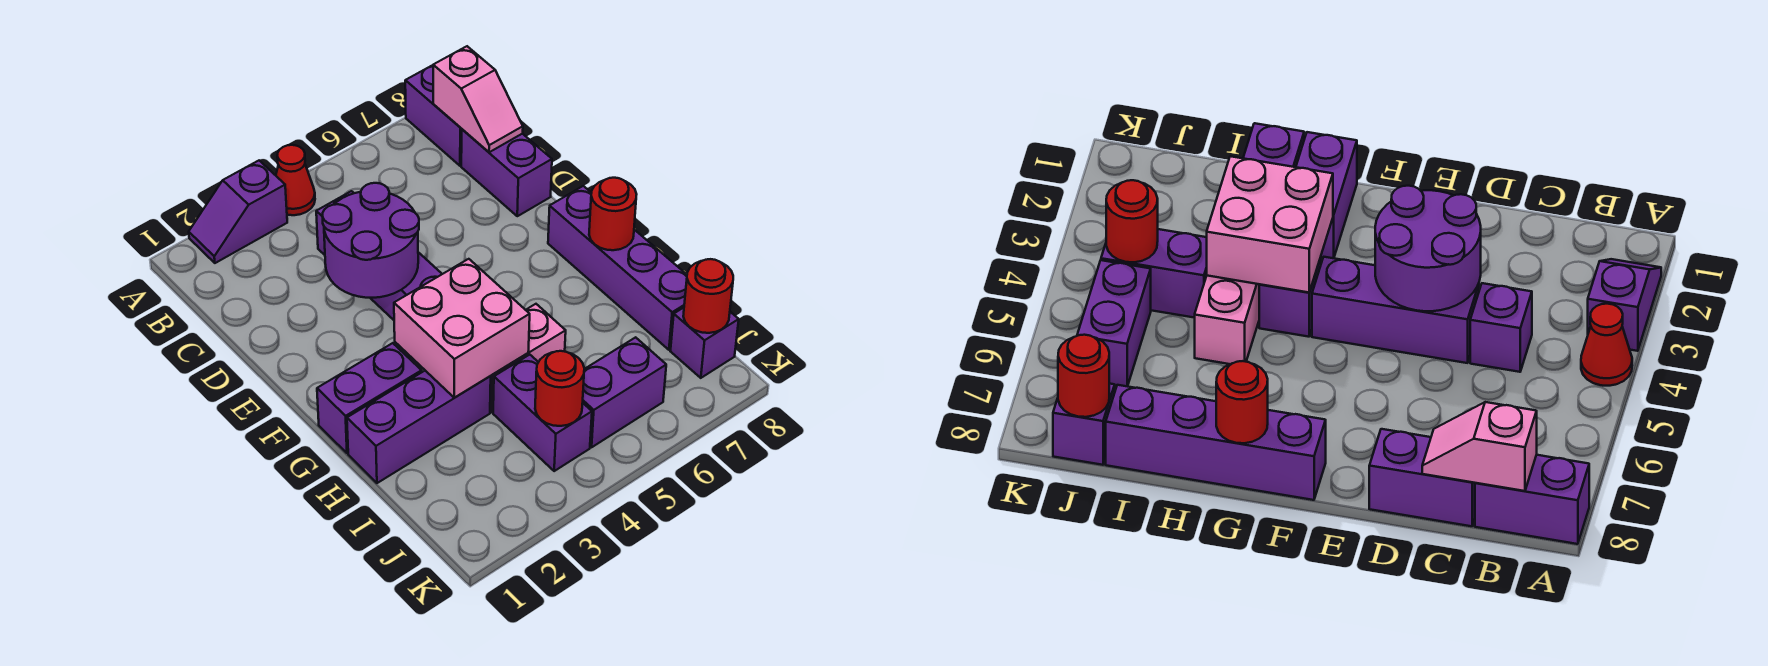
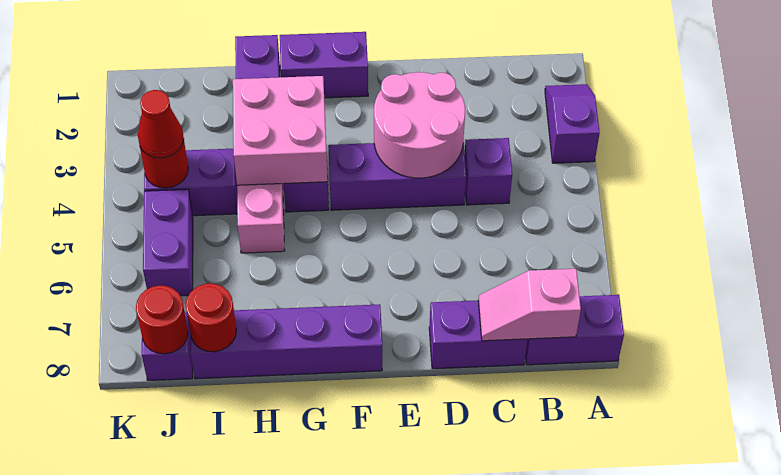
red 1x1 cone [276,145,315,215] -> red 1x1 cone moved to [138,90,184,158]
purple 2x2 round brick [322,183,419,298] -> pink 2x2 round brick [374,72,465,178]
purple 1x2 brick [317,343,422,453] -> purple 1x2 brick turned to [280,32,368,98]
red 1x1 round brick [589,178,637,250] -> red 1x1 round brick moved to [186,283,236,352]

